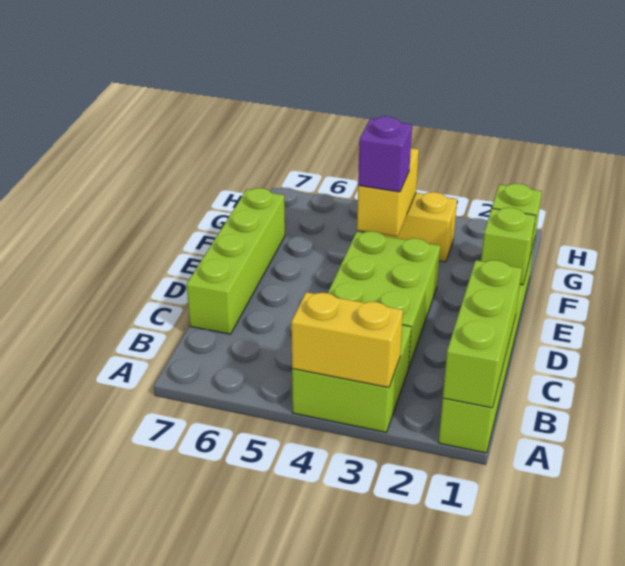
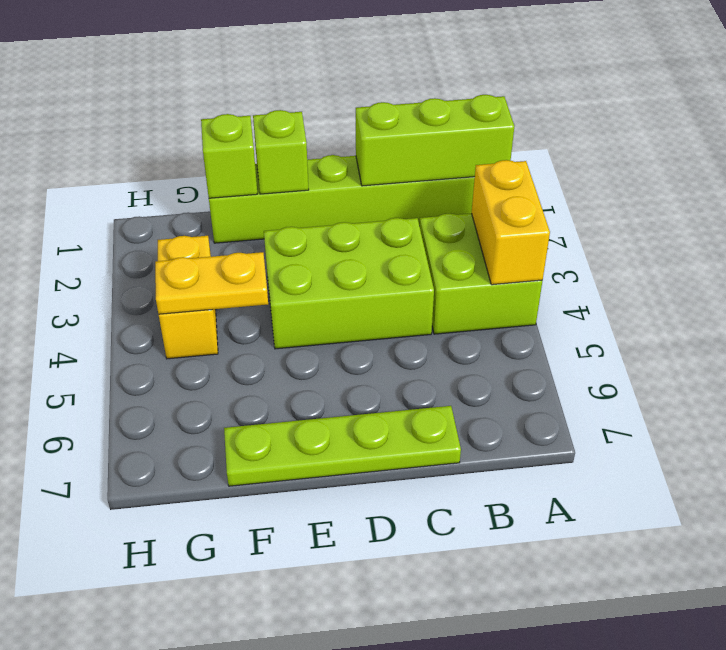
lime 1x4 brick [187,188,285,334] -> lime 1x4 plate [224,406,461,486]
yellow 1x2 brick [357,148,419,237] -> yellow 1x2 plate [155,252,268,314]
purple 1x1 brick [358,116,412,192] -> none

